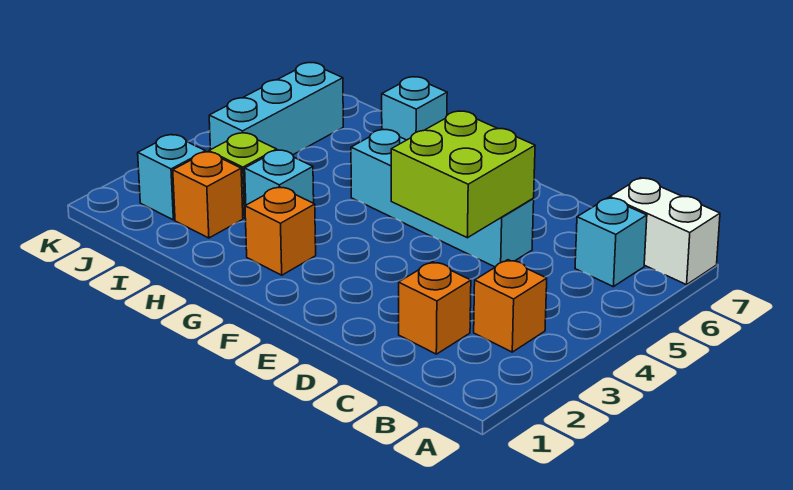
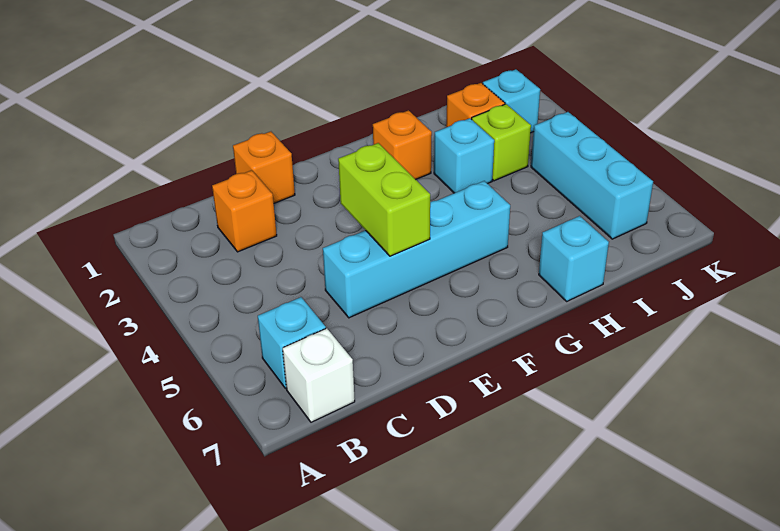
white 1x2 brick [610,178,720,285] -> white 1x1 brick [283,328,355,422]
orange 1x1 brick [474,260,547,352] -> orange 1x1 brick moved to [233,132,295,203]
lime 2x2 brick [391,111,535,238] -> lime 1x2 brick [338,143,430,256]

